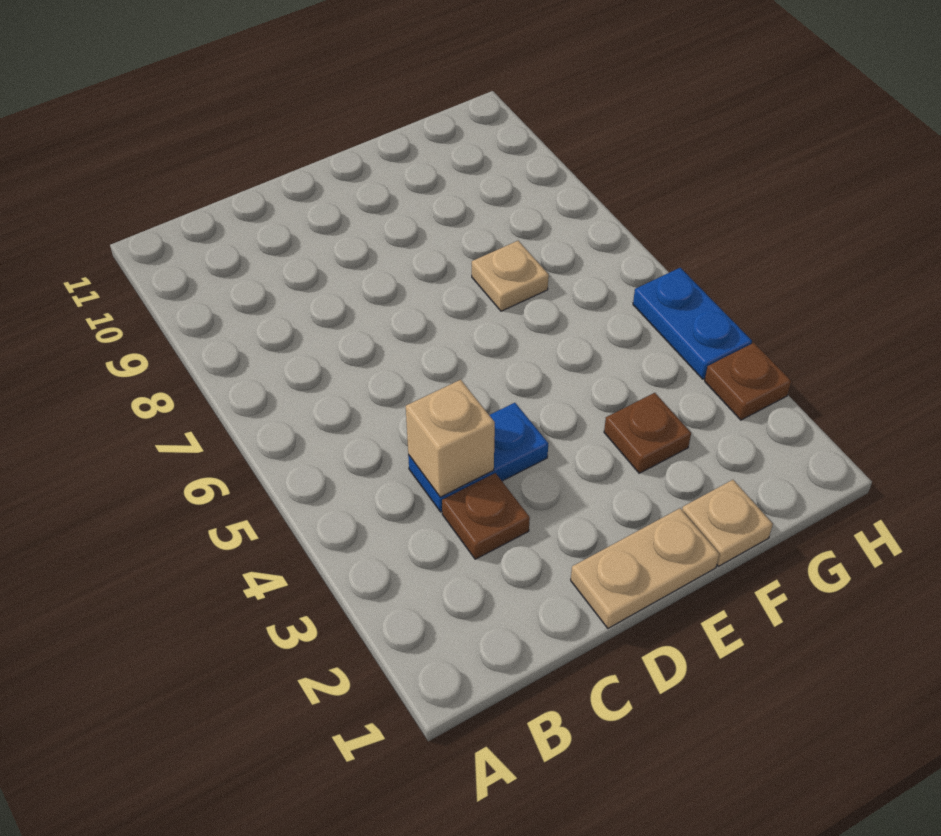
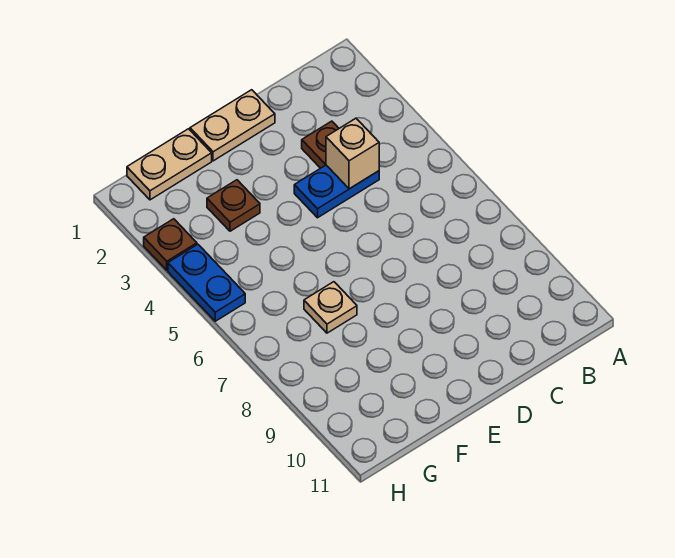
tan 1x1 plate [682,480,773,566] -> tan 1x2 plate [127,129,212,200]

